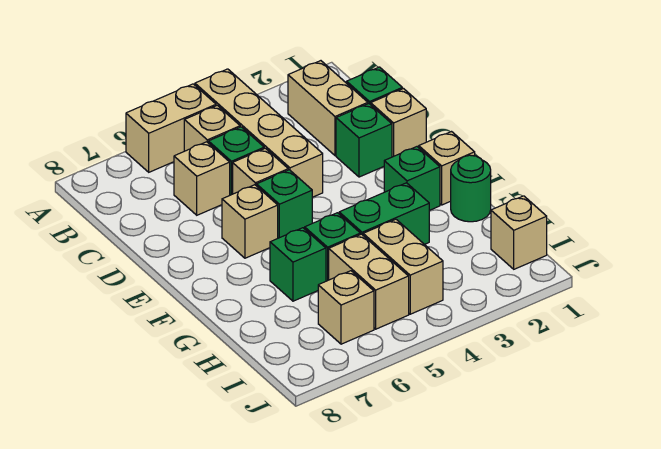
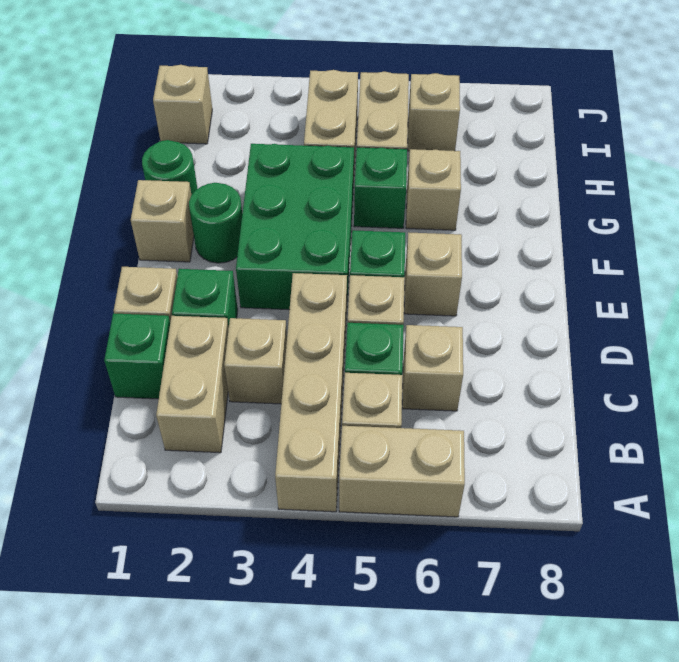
none -> tan 1x1 brick [224,318,287,404]
green 1x1 brick [384,147,440,210] -> green 1x1 round brick [189,183,242,263]
green 1x2 brick [339,183,429,245] -> green 2x3 brick [236,144,354,310]
green 1x1 brick [270,228,326,301] -> tan 1x1 brick [406,149,461,230]

